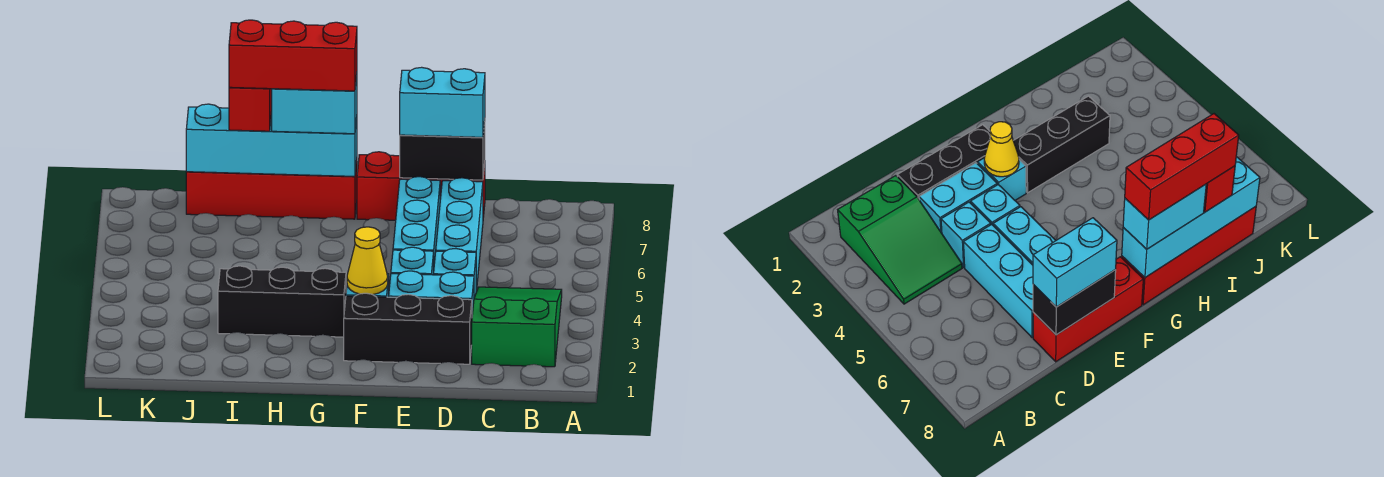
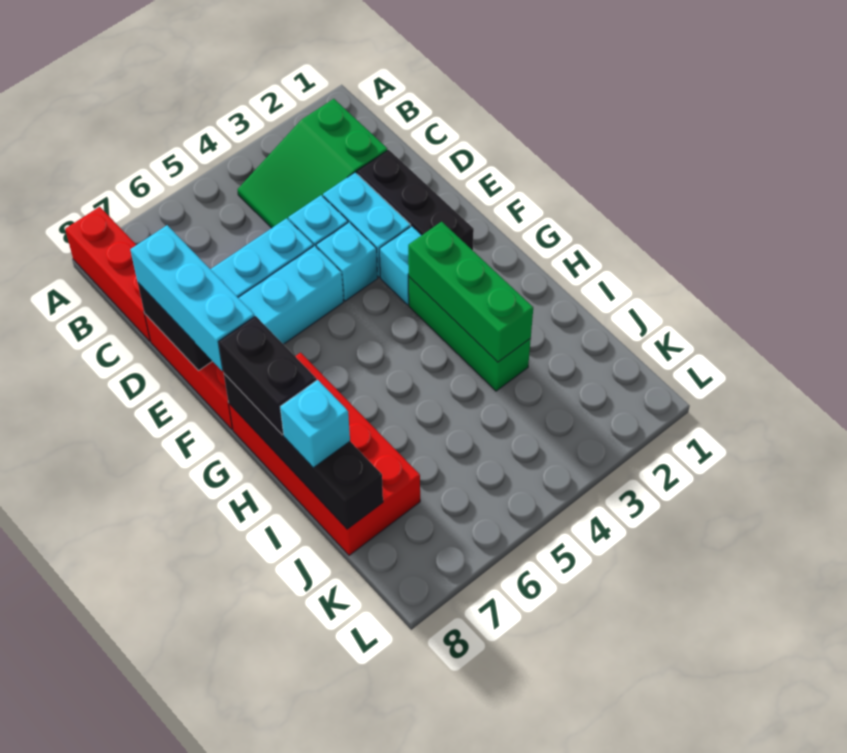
cyan 1x2 brick [400,67,485,137] -> cyan 1x3 brick [130,225,255,371]
yellow 1x1 cone [347,227,388,295] -> none
black 1x3 brick [218,266,346,337] -> green 1x3 brick [409,277,531,391]
none -> green 1x3 brick [408,222,533,362]
red 1x4 brick [186,161,357,219] -> red 2x4 brick [229,353,420,555]
cyan 1x4 brick [186,104,357,176] -> black 1x4 brick [224,374,383,529]
cyan 1x2 brick [272,75,357,134] -> black 1x2 brick [218,316,316,435]
red 1x3 brick [229,20,357,91] -> red 1x3 brick moved to [65,207,150,341]
red 1x1 brick [229,87,272,131] -> cyan 1x1 brick [280,380,350,468]

